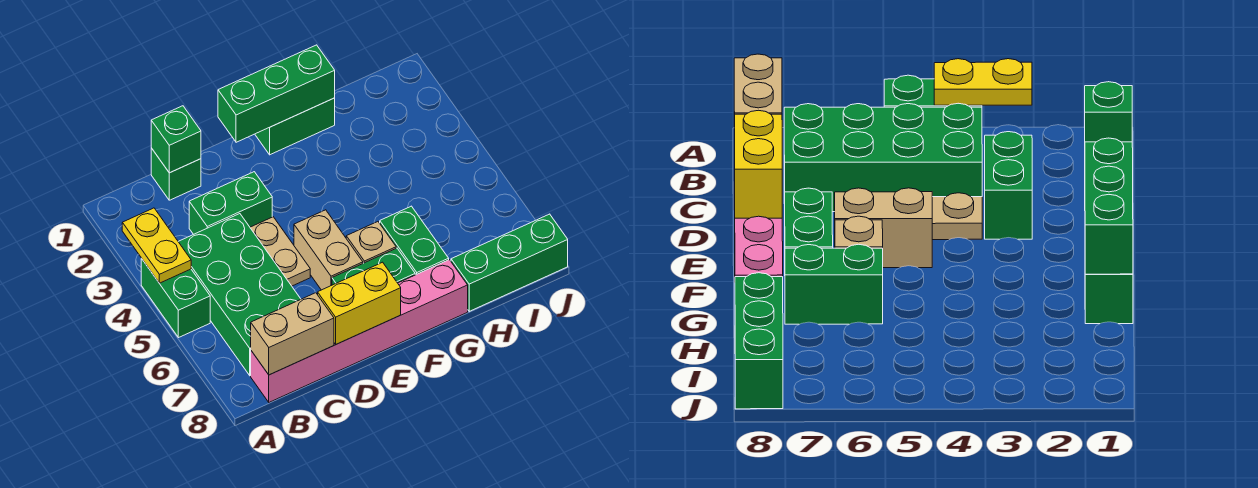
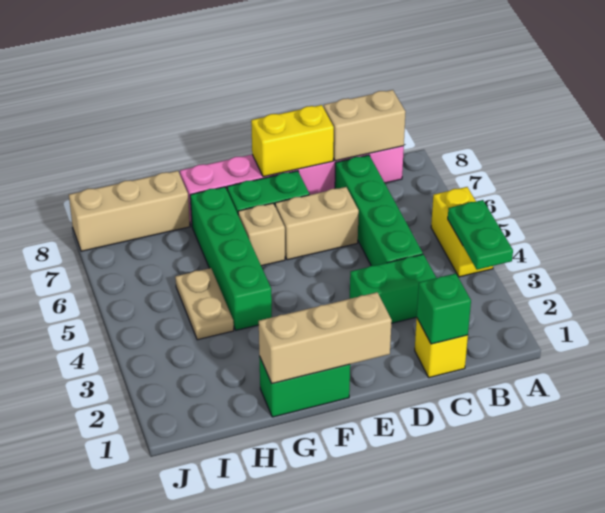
yellow 1x2 plate [122,208,191,283] -> green 1x2 plate [448,200,513,270]
green 1x2 brick [141,259,210,338] -> yellow 1x2 brick [431,187,493,277]
green 2x4 brick [178,214,301,376] -> green 1x4 brick [335,155,423,266]
green 1x1 brick [151,148,201,200] -> yellow 1x1 brick [415,319,468,378]
tan 1x2 plate [250,217,310,286] -> tan 1x2 plate moved to [175,268,234,340]
green 1x3 brick [218,45,335,142] -> tan 1x3 brick [259,292,392,383]
tan 1x2 brick [294,210,363,290] -> tan 1x2 brick turned to [275,187,359,260]
green 1x2 brick [380,206,449,275] -> green 1x4 brick [190,187,272,330]
green 1x3 brick [451,214,568,311] -> tan 1x3 brick [69,171,190,251]

